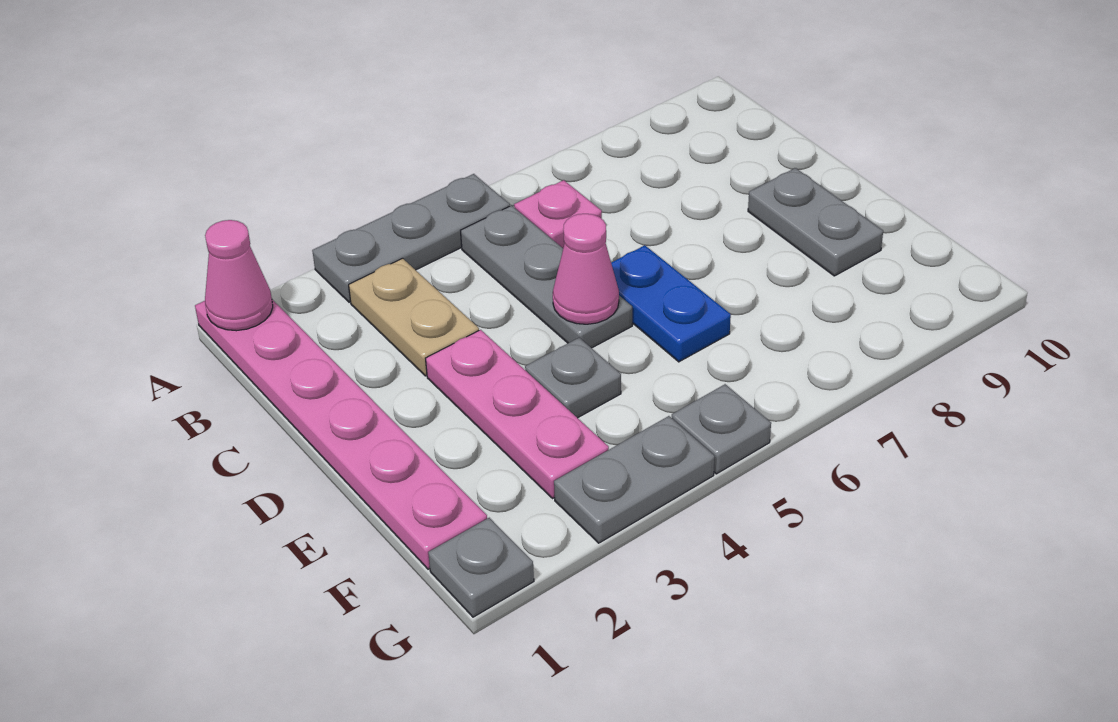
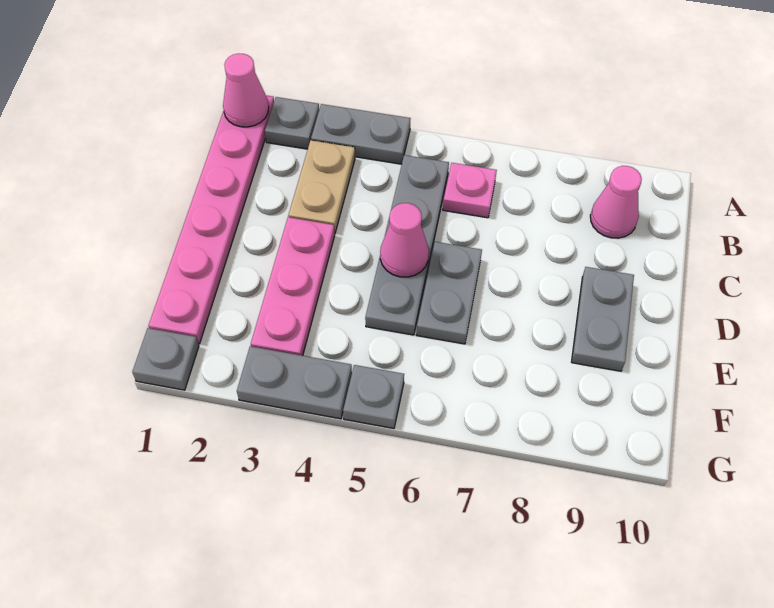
grey 1x3 plate [312,174,510,302] -> grey 1x2 plate [311,104,411,164]
grey 1x3 plate [461,206,632,348] -> grey 1x4 plate [365,155,449,335]
none -> pink 1x1 cone [590,166,642,238]
blue 1x2 plate [611,245,731,362] -> grey 1x2 plate [416,242,482,344]
grey 1x1 plate [525,338,621,418] -> grey 1x1 plate moved to [265,97,319,149]

